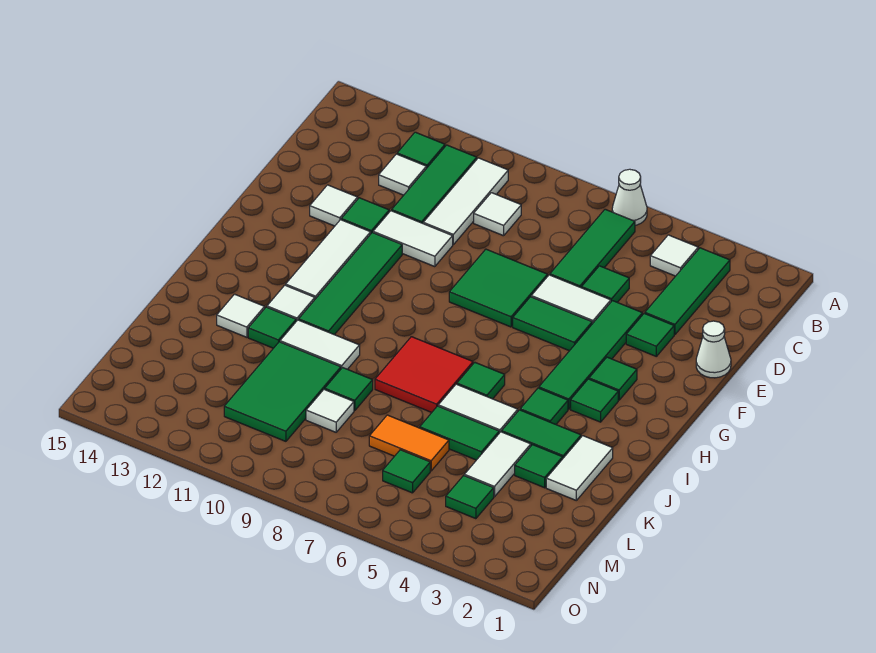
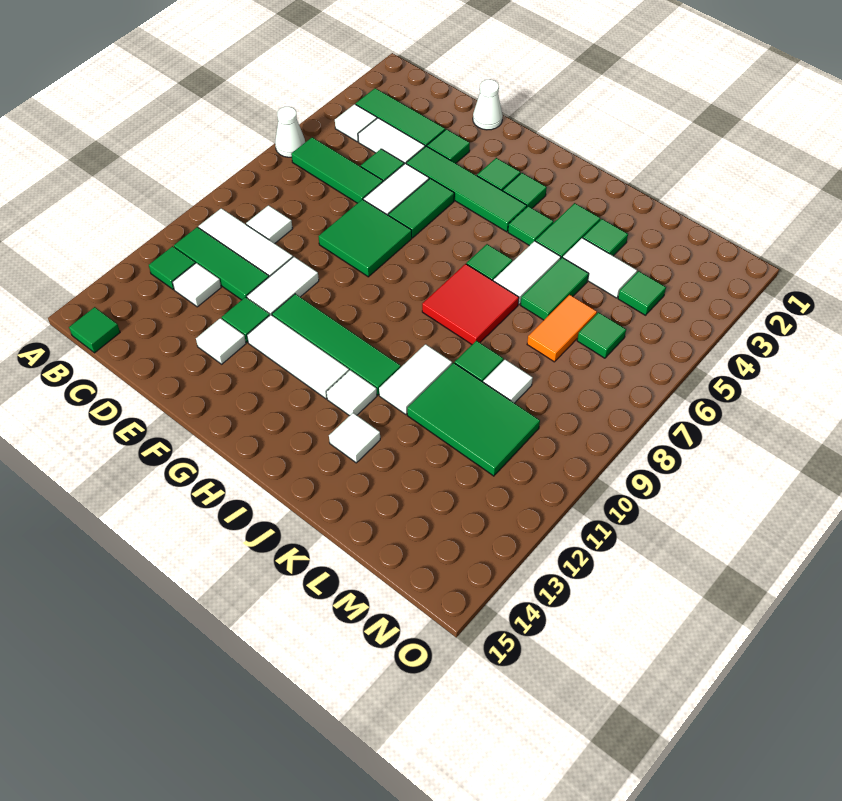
white 1x2 tile [546,436,613,500] -> white 1x2 tile moved to [358,118,425,164]
green 1x1 tile [248,307,296,348] -> green 1x1 tile moved to [69,307,120,353]

